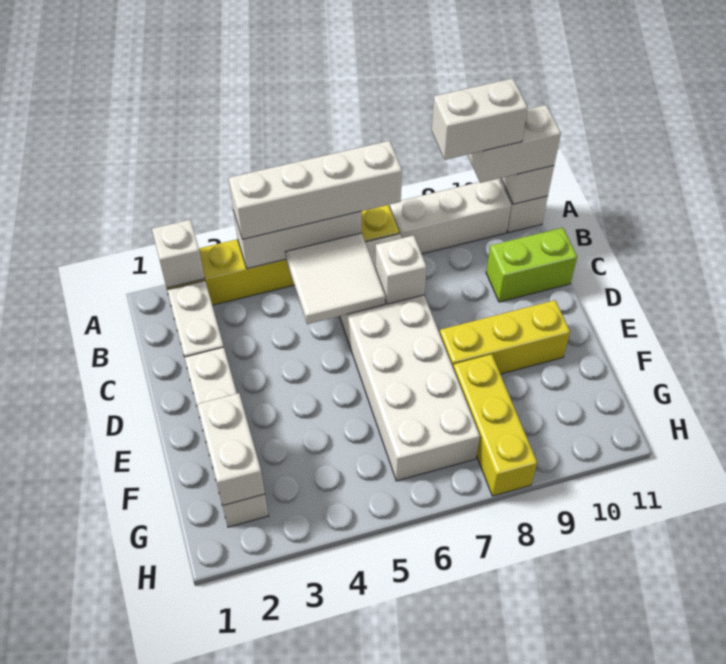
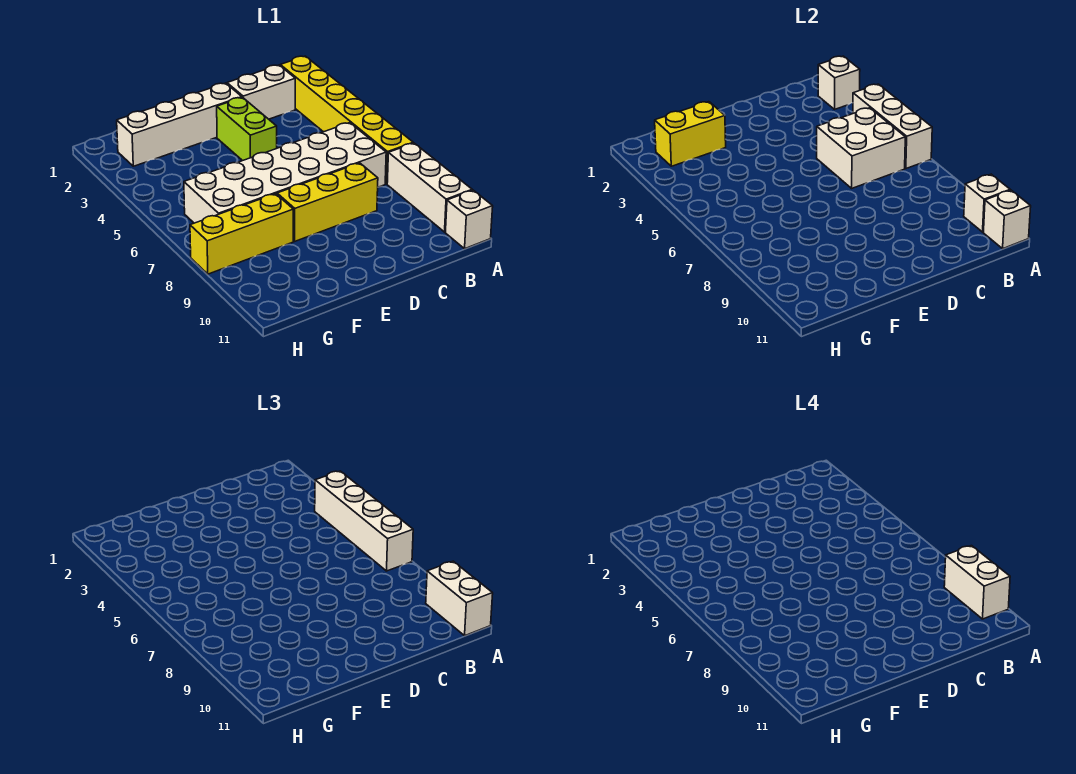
white 2x2 tile [286,233,385,324] -> white 2x2 brick [817,108,905,188]
white 1x1 brick [375,235,426,304] -> white 1x1 brick moved to [964,174,1010,232]
lime 1x2 brick [486,228,577,302] -> lime 1x2 brick moved to [217,98,277,161]
yellow 1x3 brick [440,300,570,374] -> yellow 1x3 brick turned to [277,163,378,241]
white 1x2 brick [197,393,265,505] -> yellow 1x2 brick [655,102,726,166]

